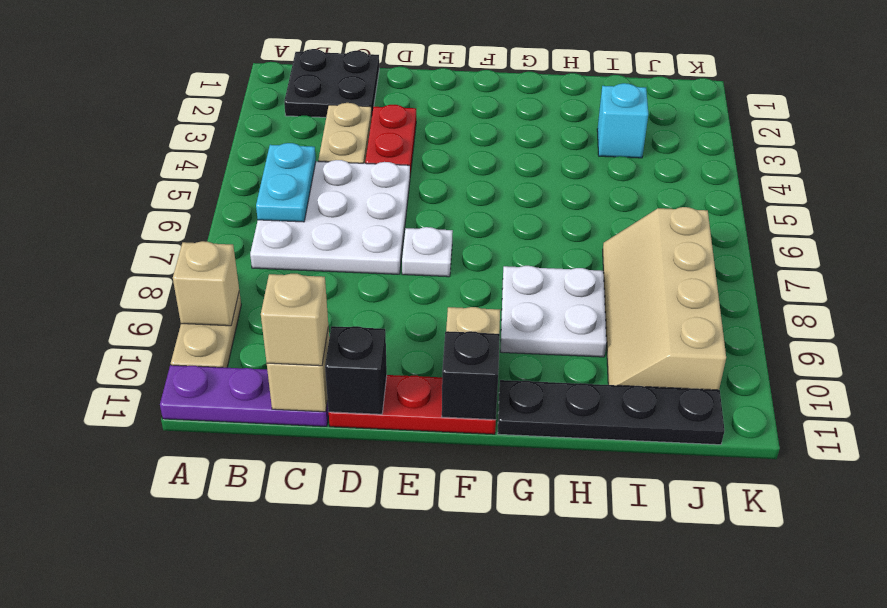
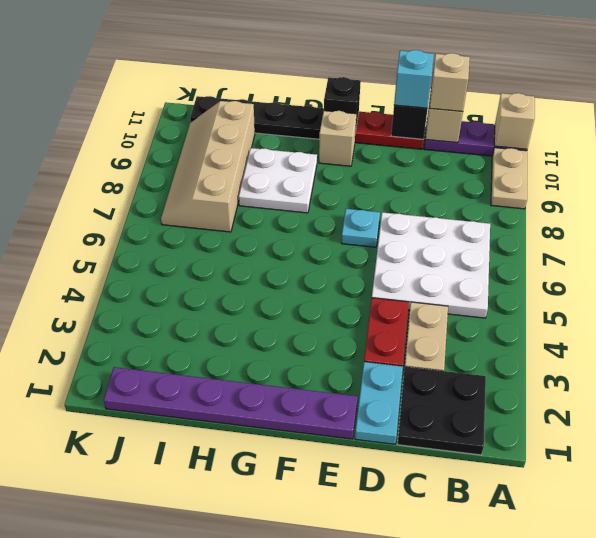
tan 1x1 brick [173,241,239,326] -> tan 1x1 brick moved to [494,93,535,149]
cyan 1x2 plate [256,143,316,222] -> cyan 1x2 plate moved to [355,362,403,444]
none -> purple 1x6 plate [104,367,358,439]
white 1x1 plate [402,227,453,277] -> cyan 1x1 plate [341,209,380,247]
cyan 1x1 brick [597,83,648,158] -> cyan 1x1 brick moved to [394,50,434,108]
tan 2x4 slope [603,207,726,390] -> tan 2x4 slope turned to [161,101,255,232]

